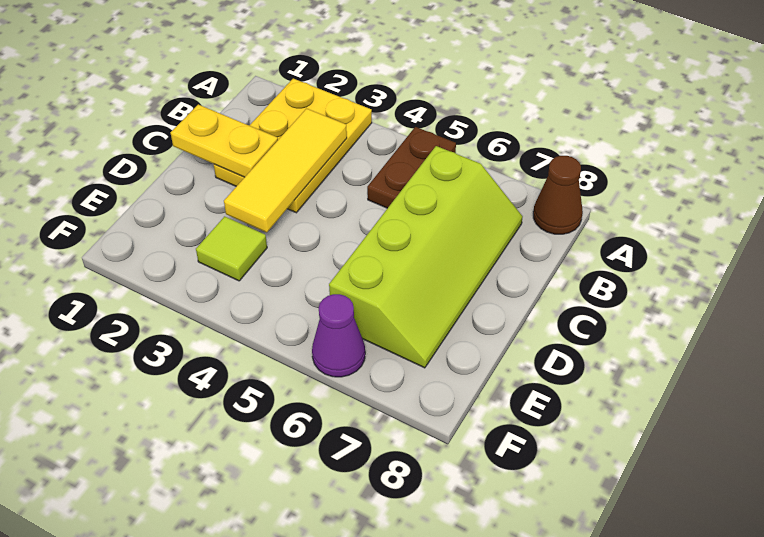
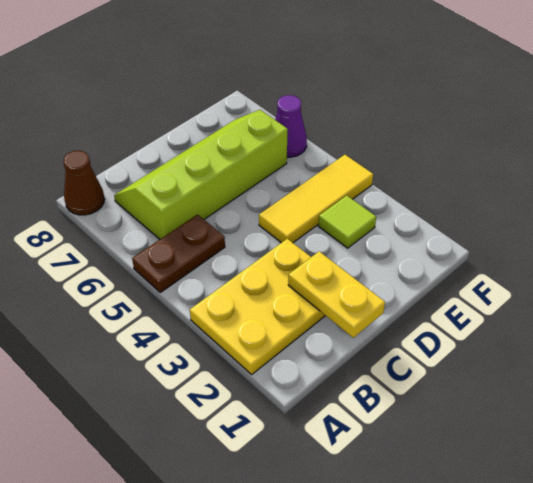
yellow 1x3 tile [224,109,347,232] -> yellow 1x3 tile moved to [259,155,373,243]

